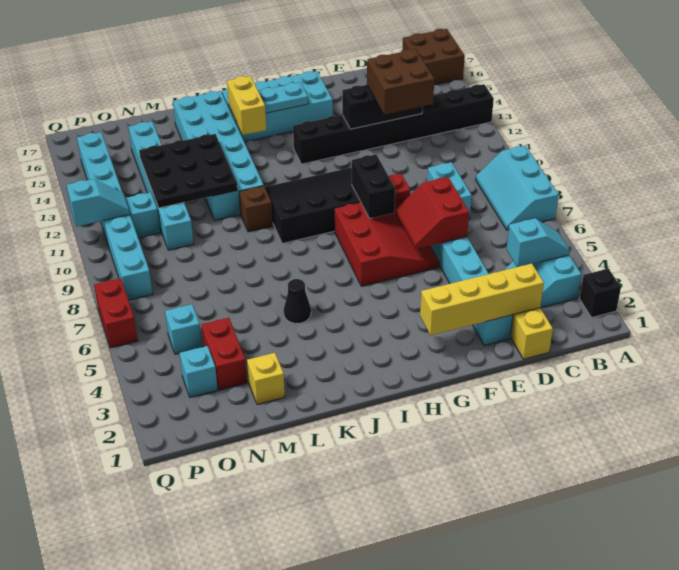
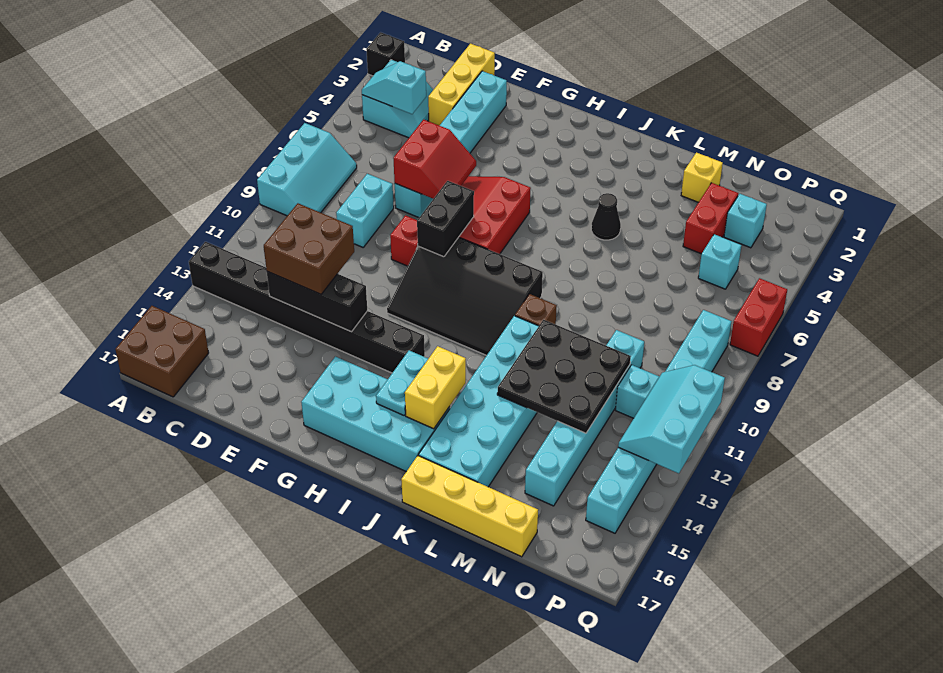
yellow 1x4 brick [420,264,544,336] -> yellow 1x4 brick moved to [401,456,538,557]
cyan 1x2 plate [258,82,308,113] -> cyan 1x2 plate turned to [376,350,428,415]
cyan 1x2 slope [67,179,130,226] -> cyan 2x3 slope [618,365,725,473]

